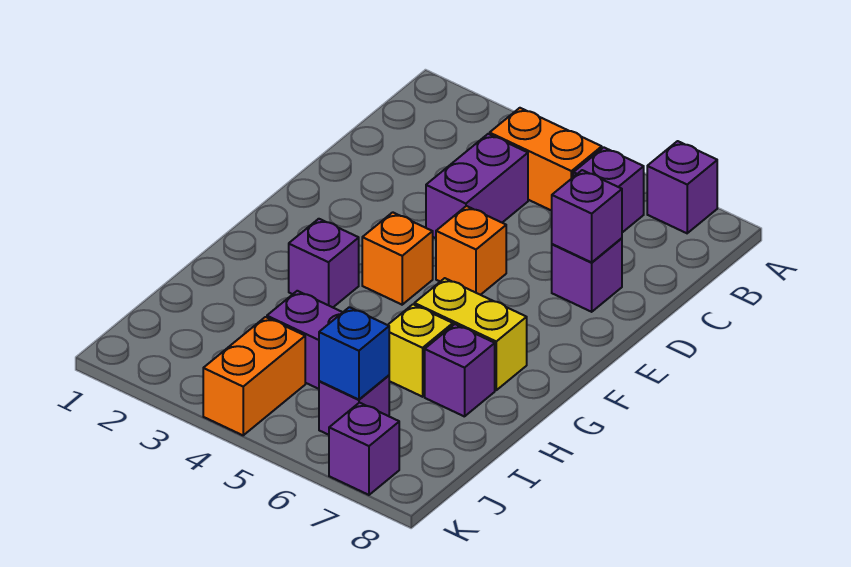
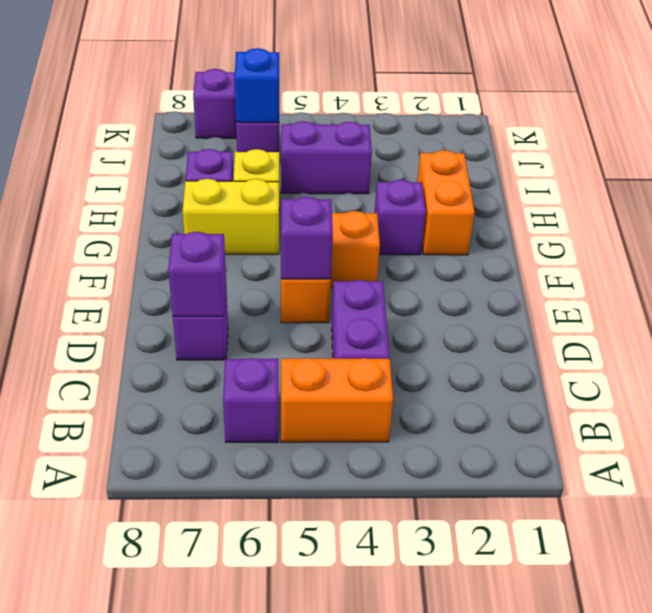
purple 1x1 brick [647,141,717,233] -> purple 1x1 brick moved to [281,197,333,279]
orange 1x2 brick [203,317,305,435] -> orange 1x2 brick moved to [417,150,475,255]

